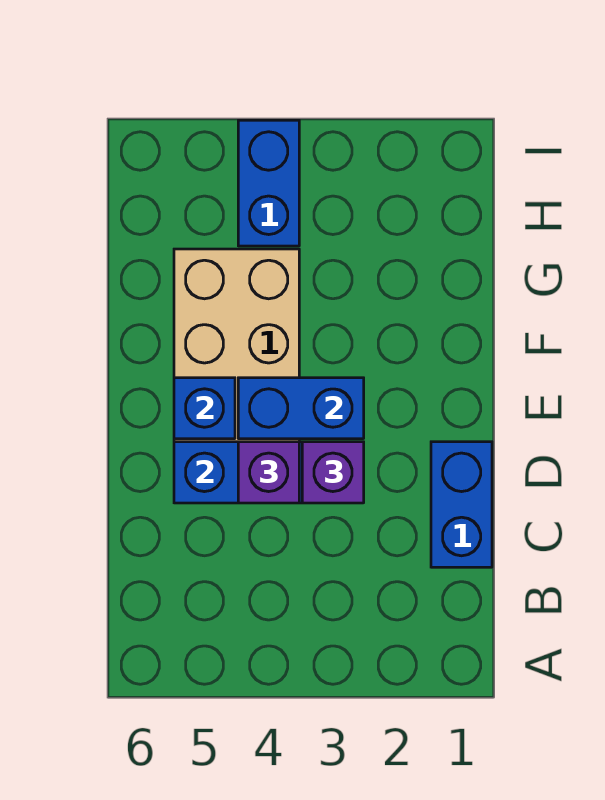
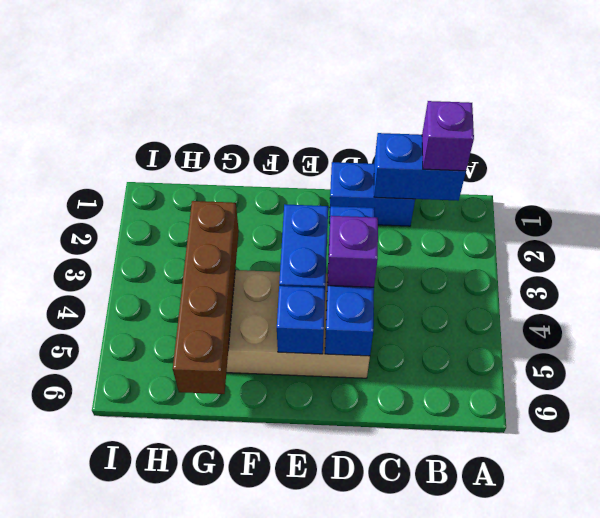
purple 1x1 brick [302,442,364,503] -> purple 1x1 brick moved to [422,101,474,171]
none -> brown 1x4 brick [173,201,239,394]
blue 1x2 brick [238,120,299,246] -> blue 1x2 brick moved to [374,133,466,201]

